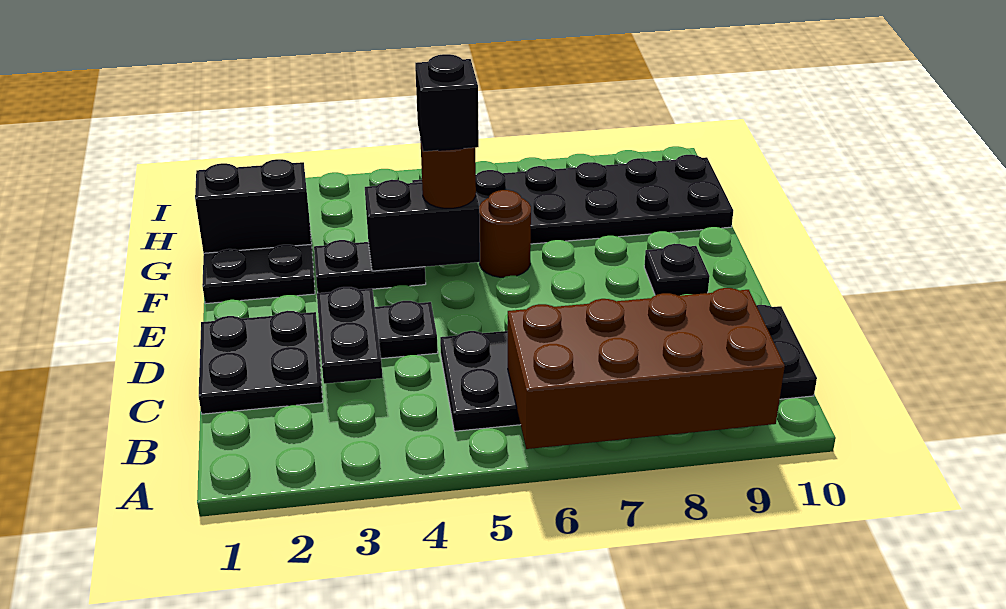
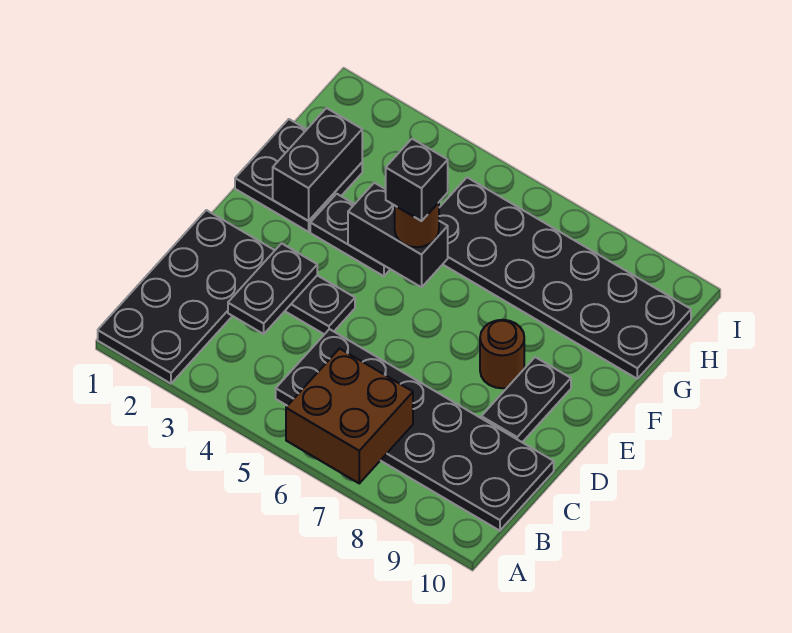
brown 2x4 brick [508,288,785,449] -> brown 2x2 brick [286,349,413,483]
black 2x2 plate [199,311,323,414] -> black 2x4 plate [98,210,275,384]
black 1x1 plate [644,244,710,296] -> black 1x2 plate [481,357,571,442]
brown 1x1 round brick [479,190,531,277] -> brown 1x1 round brick moved to [480,320,524,388]
black 1x2 brick [195,159,311,253] -> black 1x2 brick turned to [273,108,362,221]

